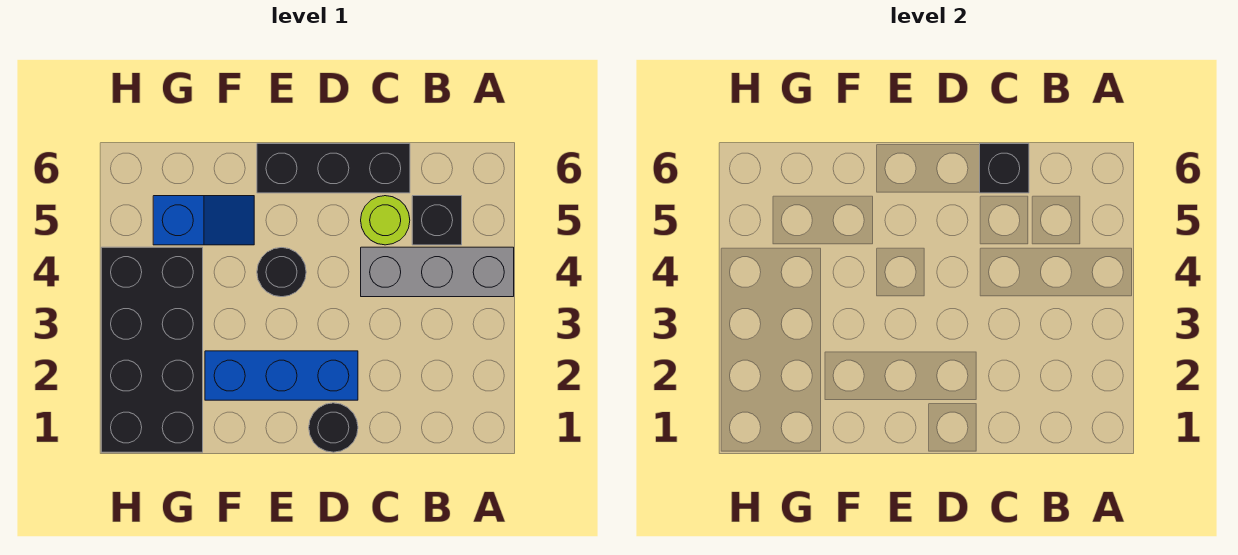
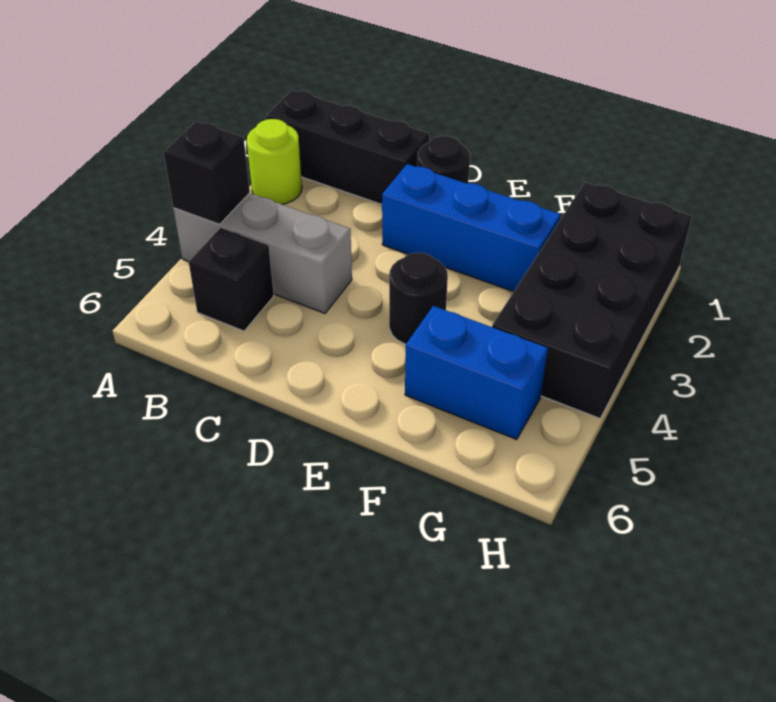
lime 1x1 round brick [361,196,410,245] -> lime 1x1 round brick moved to [247,119,302,204]
black 1x3 brick [257,144,410,193] -> black 1x3 brick moved to [266,90,429,204]
black 1x1 brick [980,144,1029,193] -> black 1x1 brick moved to [163,121,250,224]
blue 1x2 slope [153,196,254,245] -> blue 1x2 brick [405,306,548,439]

